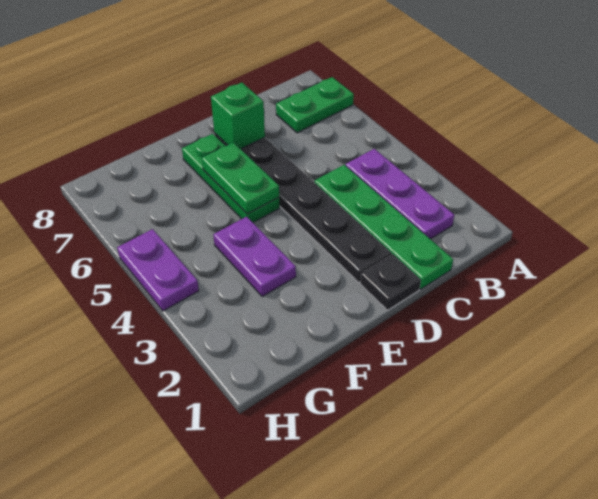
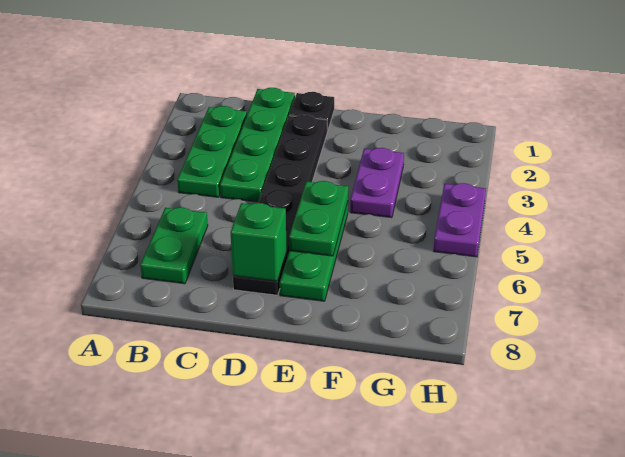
green 1x2 plate [276,77,354,133] -> green 1x2 plate turned to [140,208,208,284]
purple 1x3 plate [346,149,454,239] -> green 1x3 plate [177,106,247,197]

